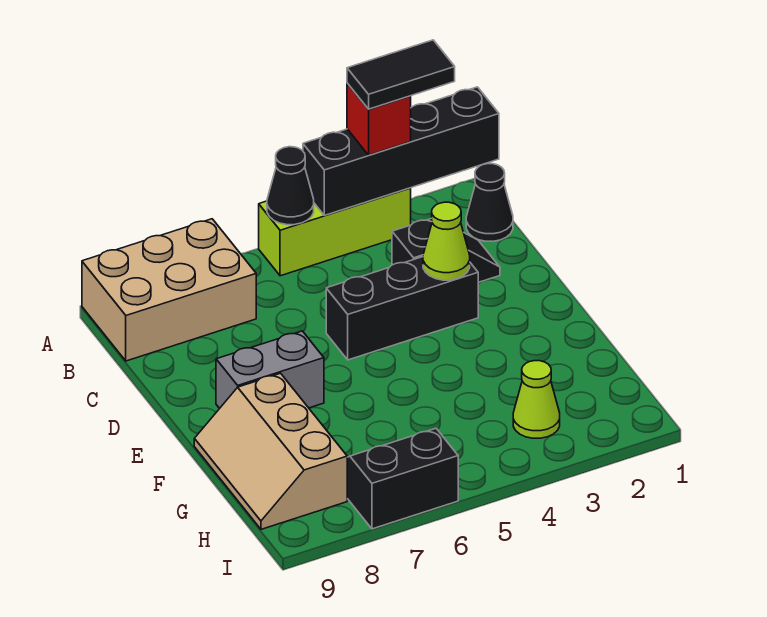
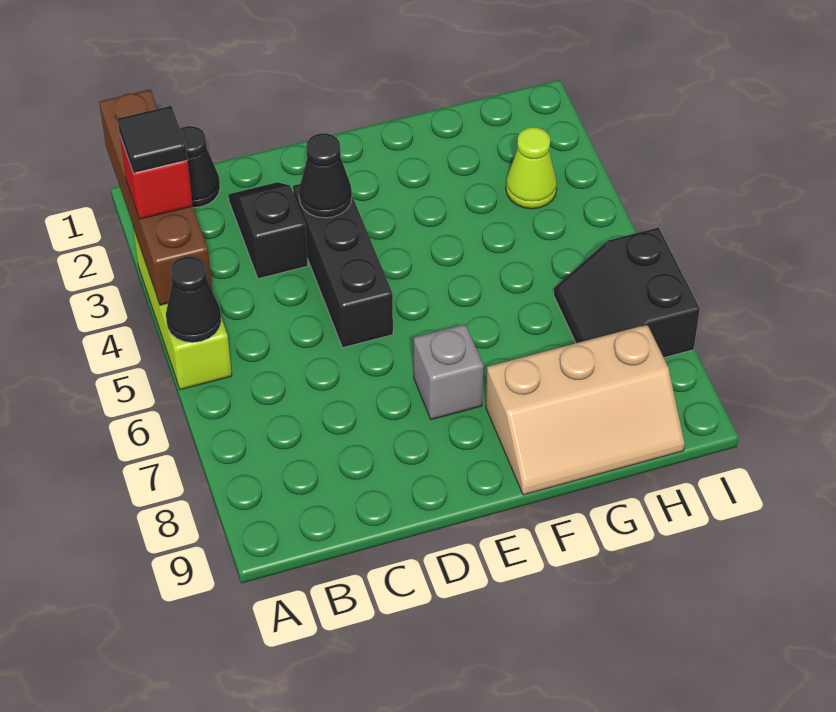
black 1x4 brick [303,87,499,215] -> brown 1x4 brick [99,90,212,305]
black 1x2 tile [347,40,455,109] -> black 1x1 tile [118,106,188,173]
tan 2x3 brick [82,219,256,361] -> none
lime 1x1 cone [423,202,470,280] -> black 1x1 cone [299,133,352,218]
grey 1x2 brick [216,331,324,409] -> grey 1x1 brick [414,324,484,420]

